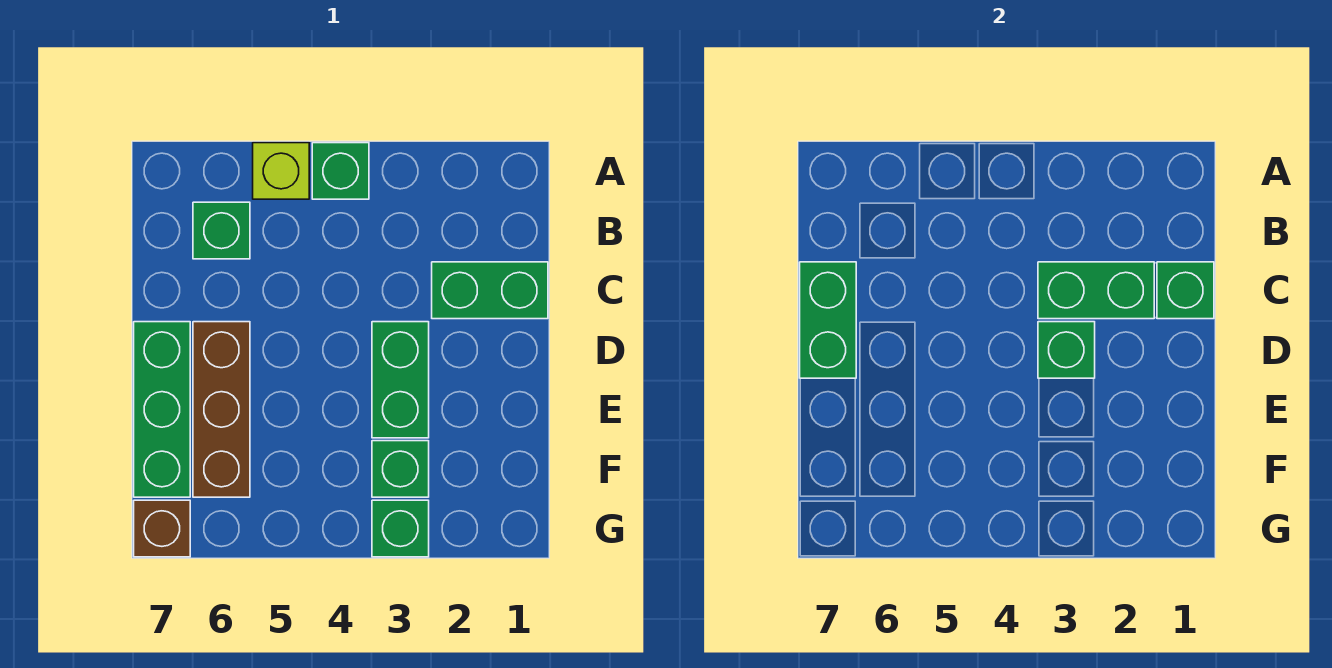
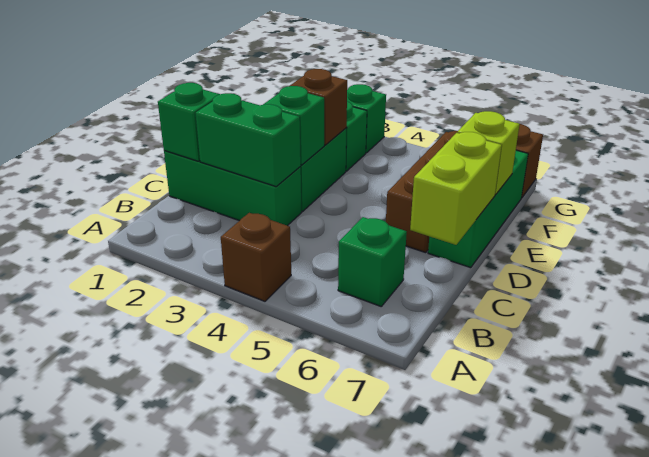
green 1x1 brick [312,143,369,199] -> brown 1x1 brick [221,213,291,301]
lime 1x1 brick [253,143,309,199] -> lime 1x1 brick moved to [457,111,520,195]
green 1x2 brick [432,262,548,319] -> green 1x3 brick [164,151,302,226]
green 1x2 brick [800,262,856,378] -> lime 1x2 brick [410,132,502,245]
none -> brown 1x1 brick [290,69,347,145]

